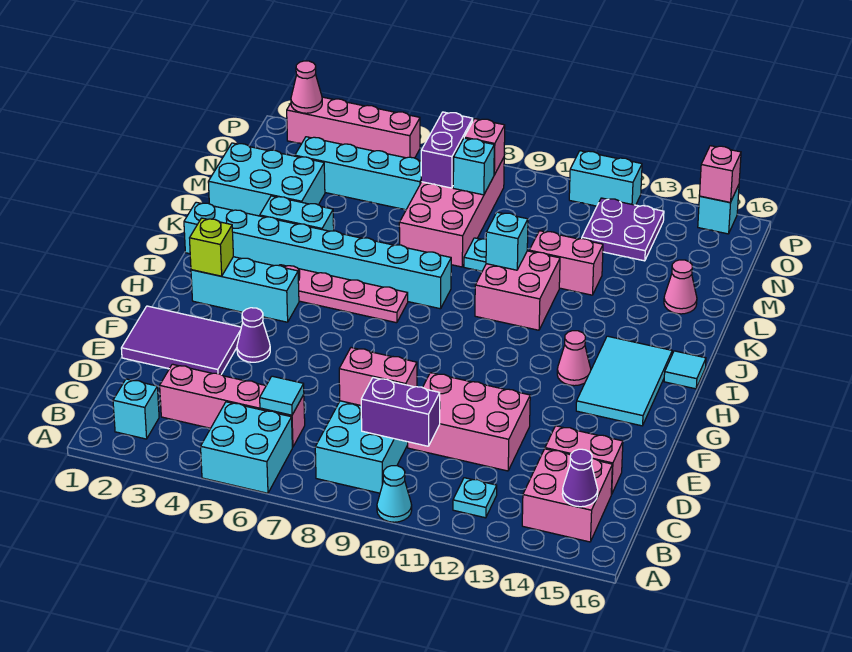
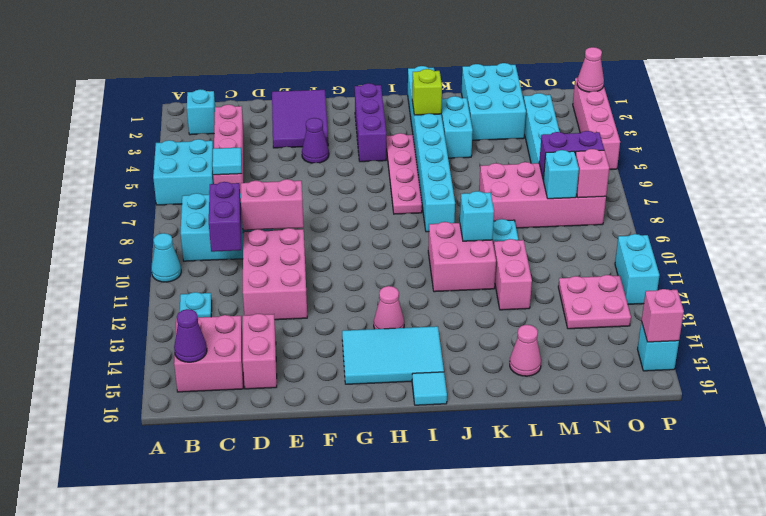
pink 1x2 brick [339,348,417,405] -> pink 1x2 brick turned to [241,179,304,230]
cyan 1x3 brick [191,257,299,322] -> purple 1x3 brick [355,83,386,162]
lime 1x1 brick [190,218,233,276] -> lime 1x1 brick moved to [412,69,442,115]
purple 2x2 plate [582,198,664,261] -> pink 2x2 plate [558,275,631,329]

